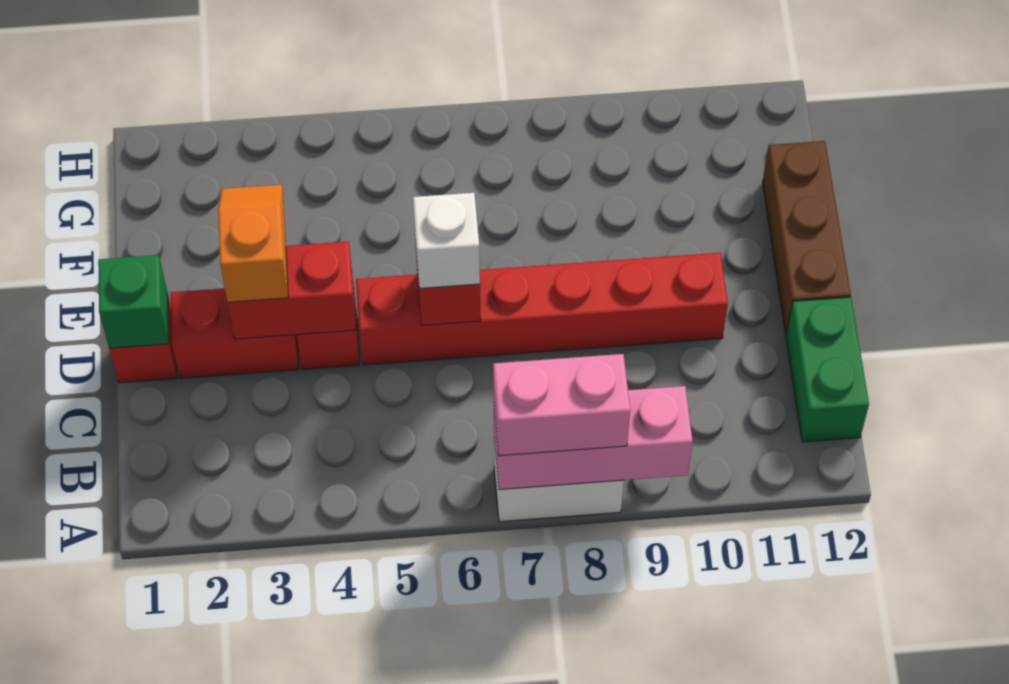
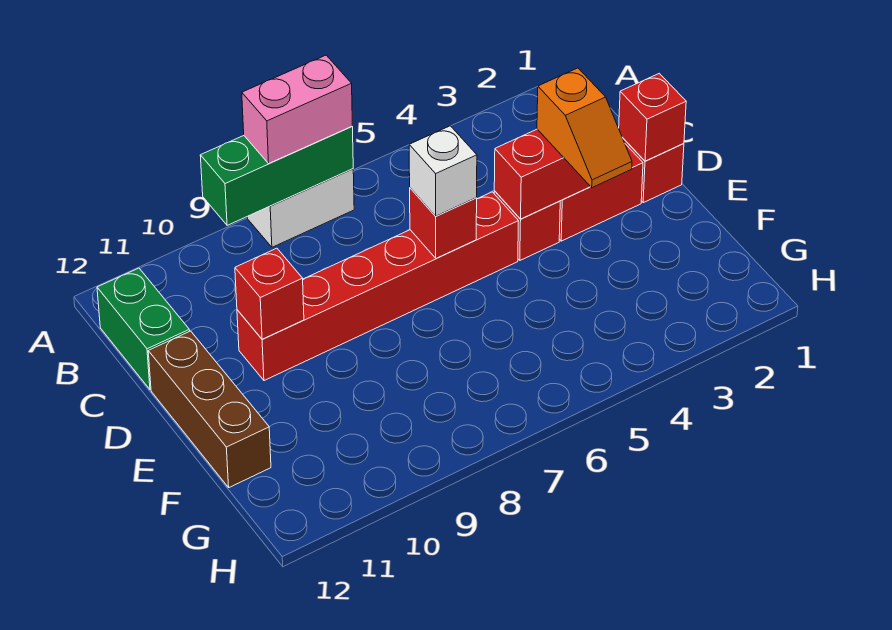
pink 1x3 brick [494,386,693,489] -> green 1x3 brick [200,127,353,225]
green 1x1 brick [98,255,169,348] -> red 1x1 brick [619,73,686,161]
none -> red 1x1 brick [235,248,304,339]

